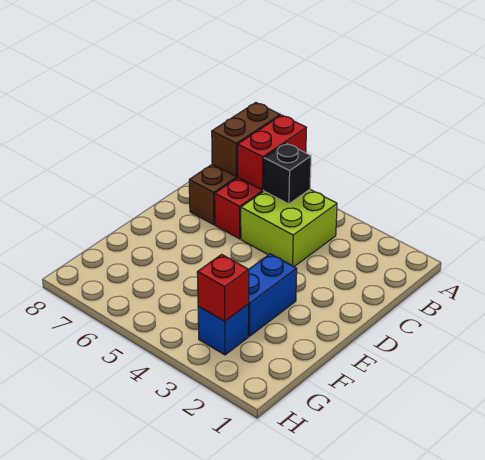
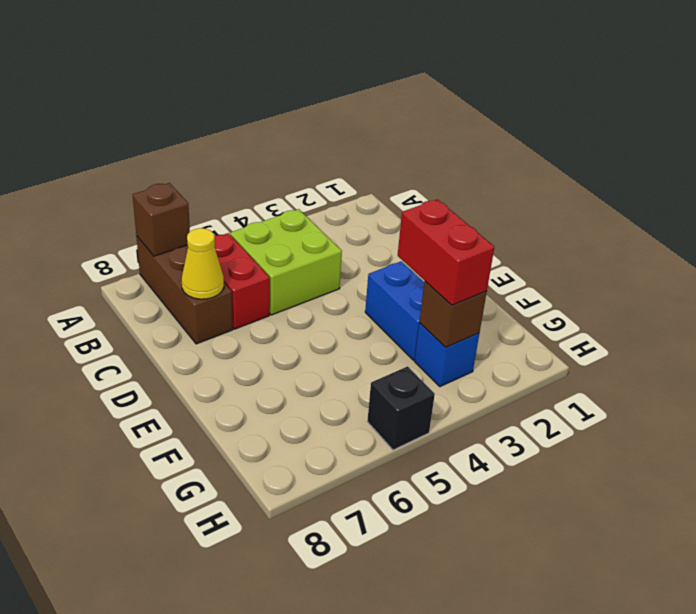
red 1x2 brick [238,115,306,190] -> red 1x2 brick moved to [398,199,494,305]
brown 1x2 brick [212,103,280,177] -> brown 1x1 brick [133,183,190,256]
black 1x1 brick [264,143,311,204] -> black 1x1 brick moved to [367,366,435,450]
none -> yellow 1x1 cone [182,228,224,299]
red 1x1 brick [197,254,249,321] -> brown 1x1 brick [419,281,487,347]

